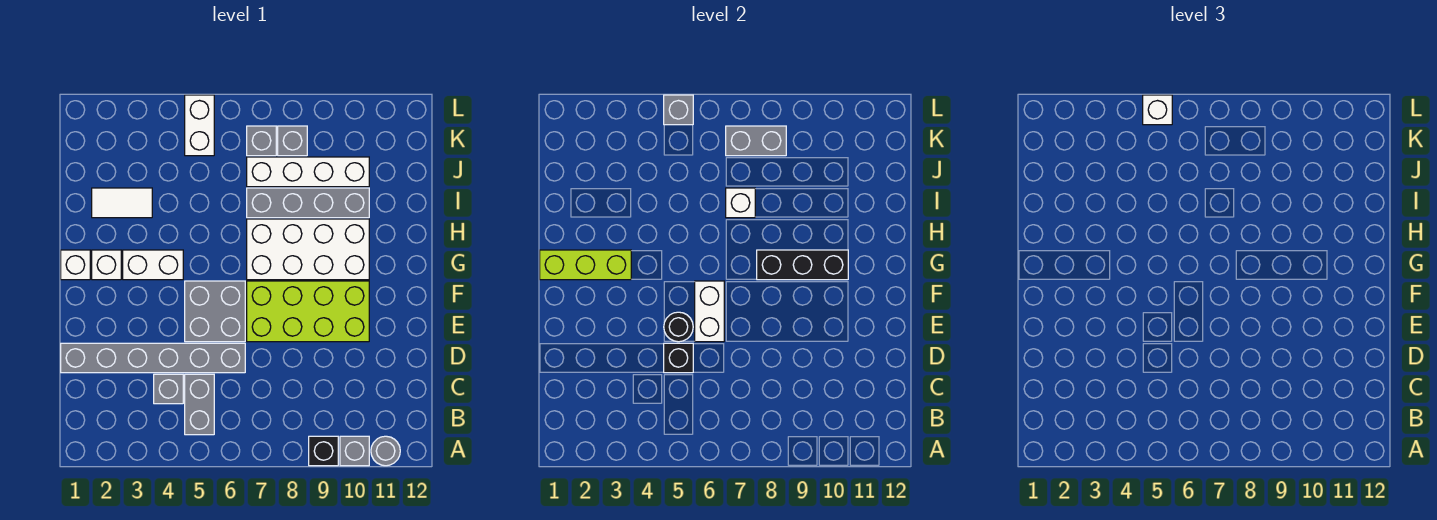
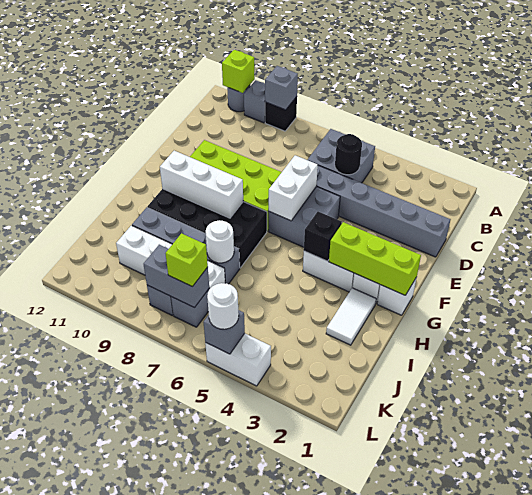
none -> lime 1x1 brick [222,50,255,93]
grey 1x2 brick [185,374,214,435] -> grey 2x2 brick [308,129,375,183]
grey 1x1 brick [154,374,183,404] -> grey 1x1 brick moved to [265,66,298,110]
black 1x1 brick [664,343,693,373] -> black 1x1 brick moved to [304,211,342,261]
black 1x1 round brick [664,312,693,342] -> black 1x1 round brick moved to [335,134,362,175]
white 2x4 brick [247,219,369,280] -> black 2x4 brick [148,189,267,268]
black 1x3 brick [757,250,848,280] -> white 1x3 brick [160,151,243,218]
white 1x2 tile [92,188,152,218] -> white 1x2 tile turned to [326,288,376,345]
white 1x1 brick [726,188,755,218] -> white 1x1 round brick [206,220,234,263]
white 1x2 brick [185,95,214,156] -> white 1x2 brick turned to [205,333,271,386]
none -> lime 1x1 brick [165,233,208,287]
white 1x1 brick [1143,95,1172,125] -> white 1x1 round brick [207,283,239,329]

